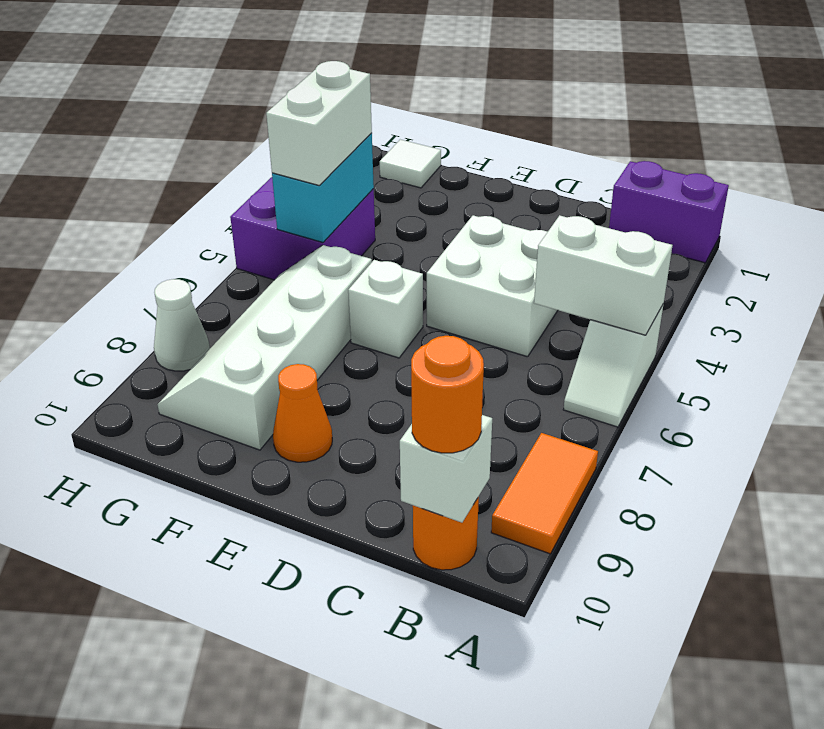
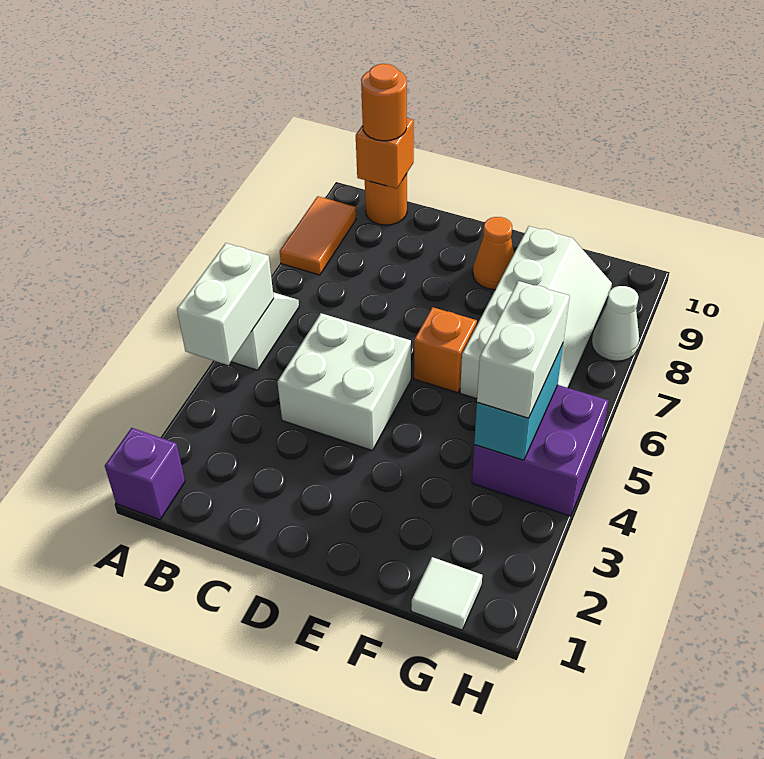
purple 1x2 brick [609,161,729,263] -> purple 1x1 brick [105,428,185,520]
white 1x2 brick [534,215,672,335] -> white 1x2 brick turned to [177,243,274,365]
white 1x1 brick [400,415,492,523] -> orange 1x1 brick [356,118,414,189]
white 1x1 brick [348,260,423,358] -> orange 1x1 brick [414,307,477,393]

